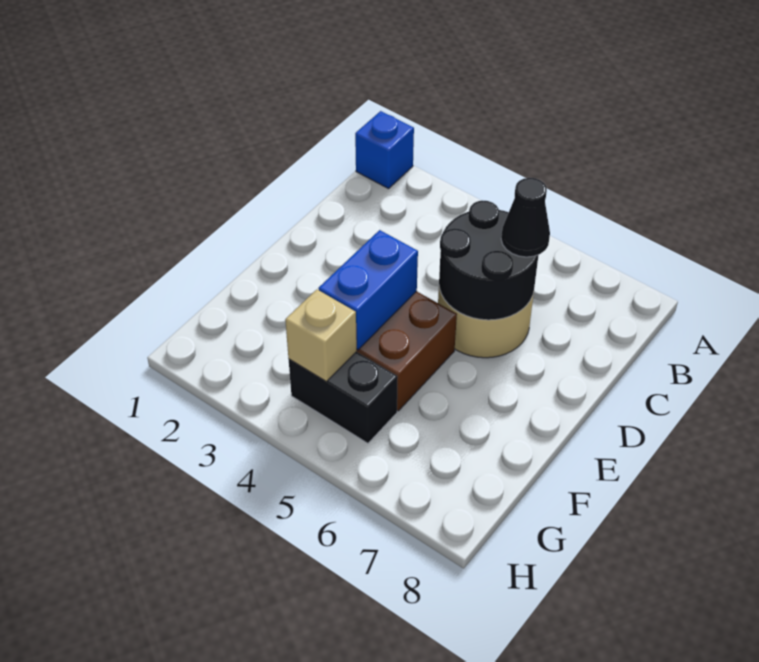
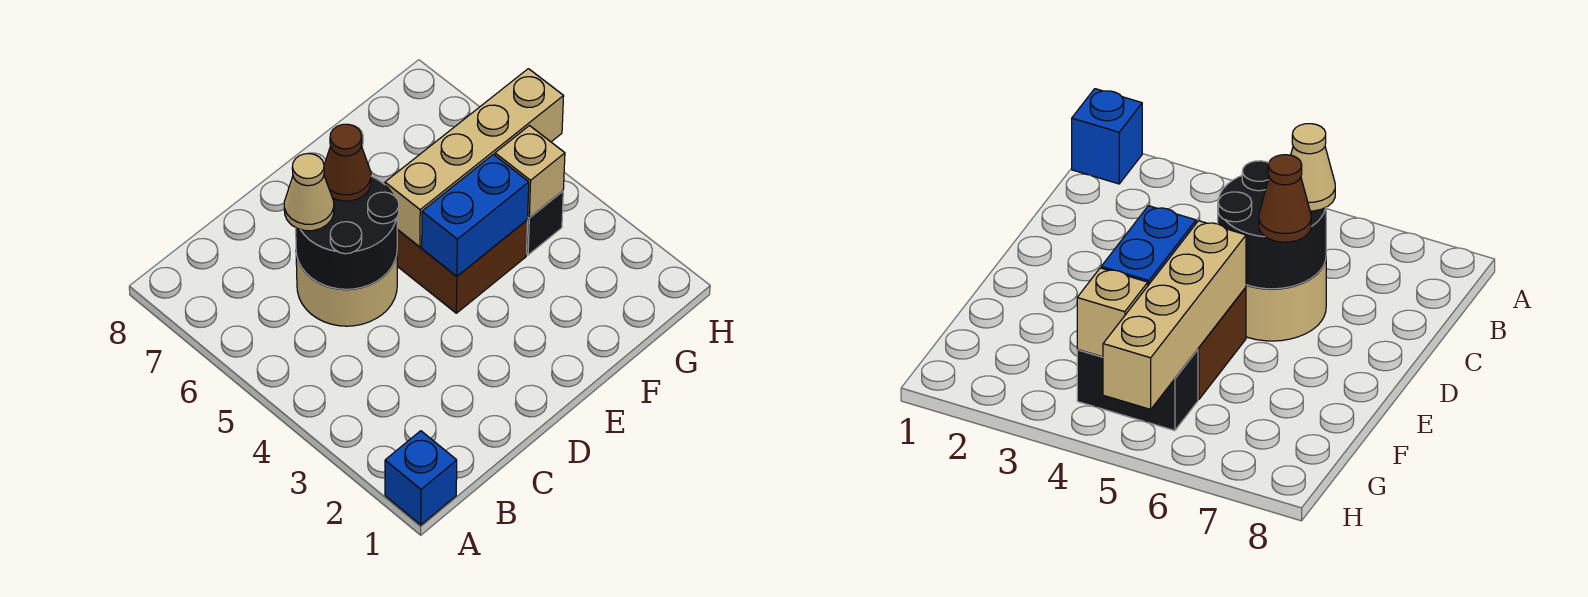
black 1x1 cone [501,178,550,257] -> tan 1x1 cone [284,154,334,231]
none -> brown 1x1 cone [324,124,371,201]
none -> tan 1x4 brick [385,69,564,247]

